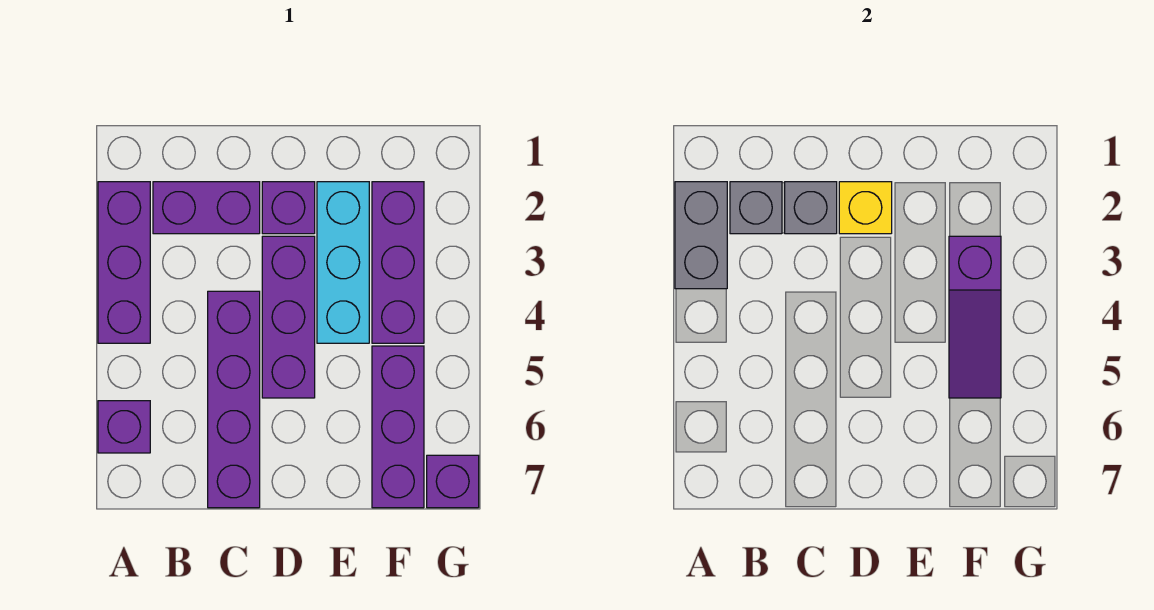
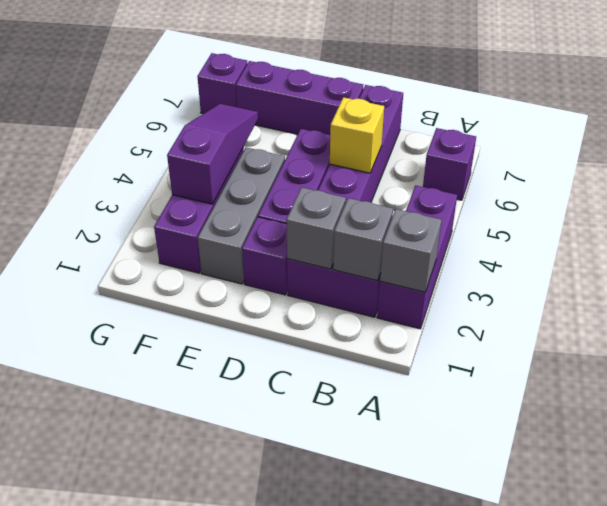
grey 1x2 brick [675,182,727,289] -> grey 1x1 brick [380,209,441,292]
yellow 1x1 brick [839,182,892,234] -> yellow 1x1 brick moved to [330,97,384,173]
cyan 1x3 brick [317,182,369,343] -> grey 1x3 brick [198,147,285,284]
purple 1x3 brick [372,346,424,508] -> purple 1x3 brick turned to [236,61,363,135]

